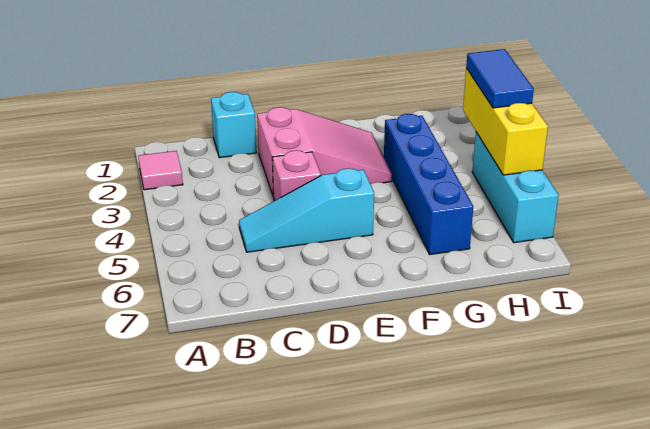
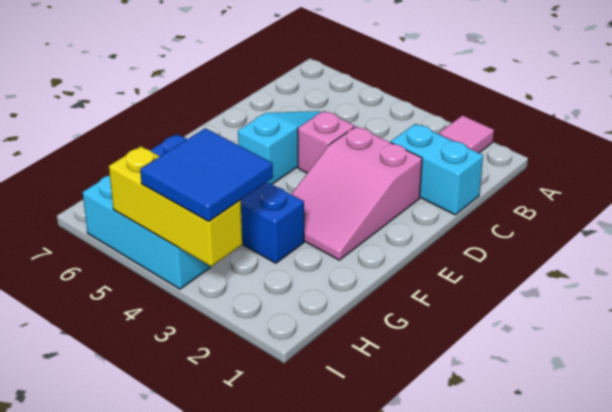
cyan 1x1 brick [211,92,256,158] -> cyan 1x2 brick [391,124,483,215]
blue 1x2 tile [466,49,534,108] -> blue 2x2 tile [140,128,273,221]

